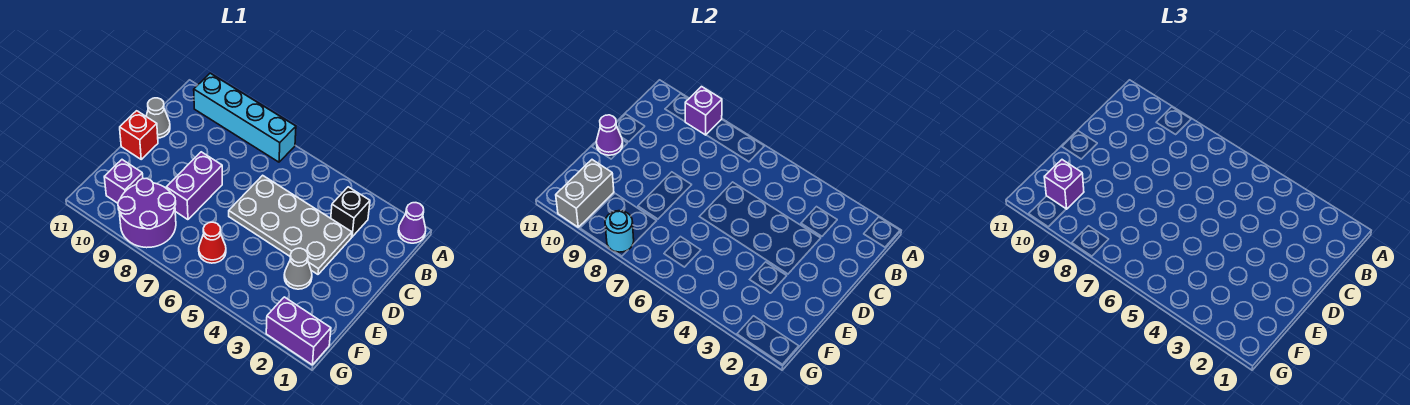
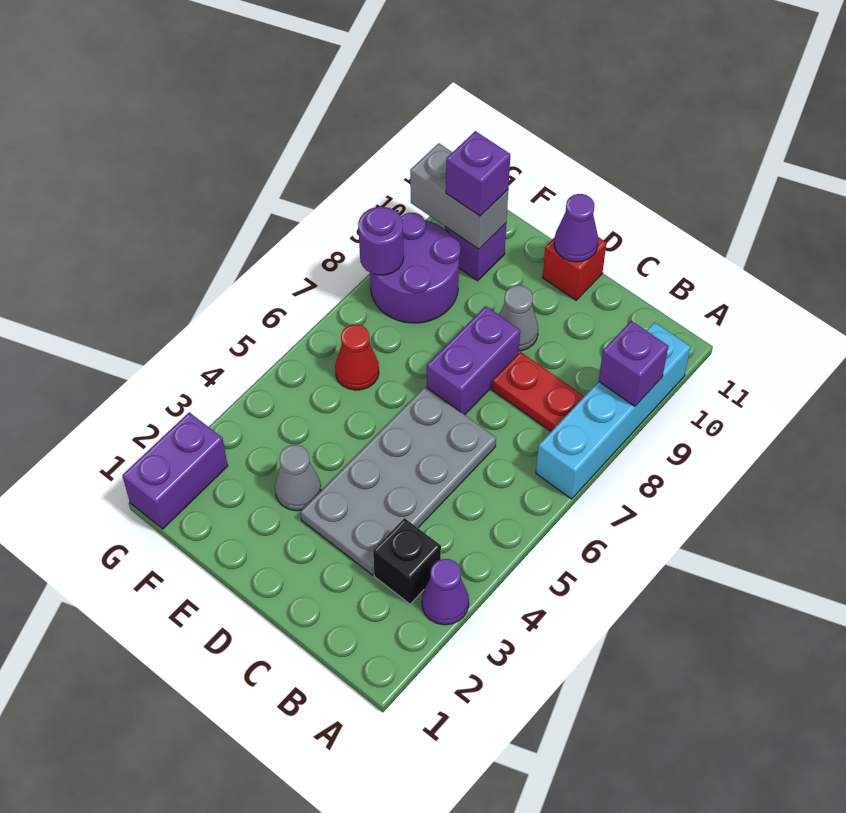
purple 1x1 cone [398,203,426,243] -> purple 1x1 cone moved to [422,559,469,625]
none -> red 1x2 plate [492,352,584,431]
grey 1x1 cone [146,98,170,138] -> grey 1x1 cone moved to [499,285,538,351]
purple 1x2 brick [166,152,222,220] -> purple 1x2 brick turned to [427,306,520,415]
cyan 1x1 round brick [605,211,634,252] -> purple 1x1 round brick [358,207,404,275]

